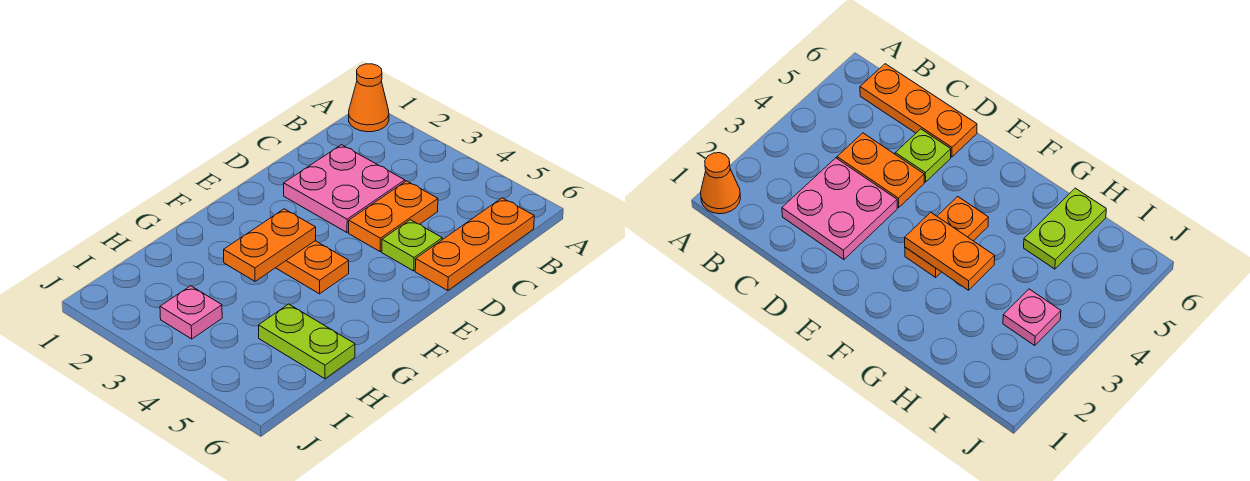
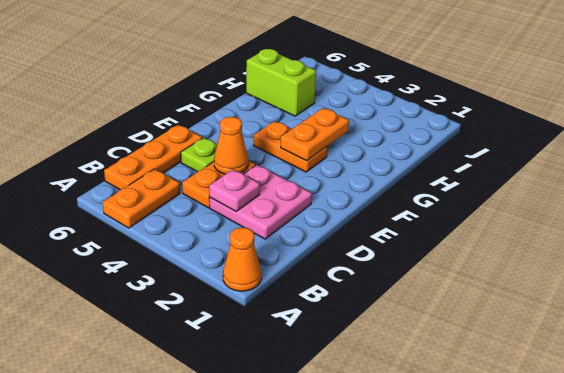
none -> orange 1x2 plate [103,169,180,228]
none -> orange 1x1 cone [214,117,248,174]
lime 1x2 plate [259,304,355,379] -> lime 1x2 brick [246,49,316,116]
pink 1x1 plate [160,286,222,339] -> pink 1x1 plate moved to [209,170,260,211]

